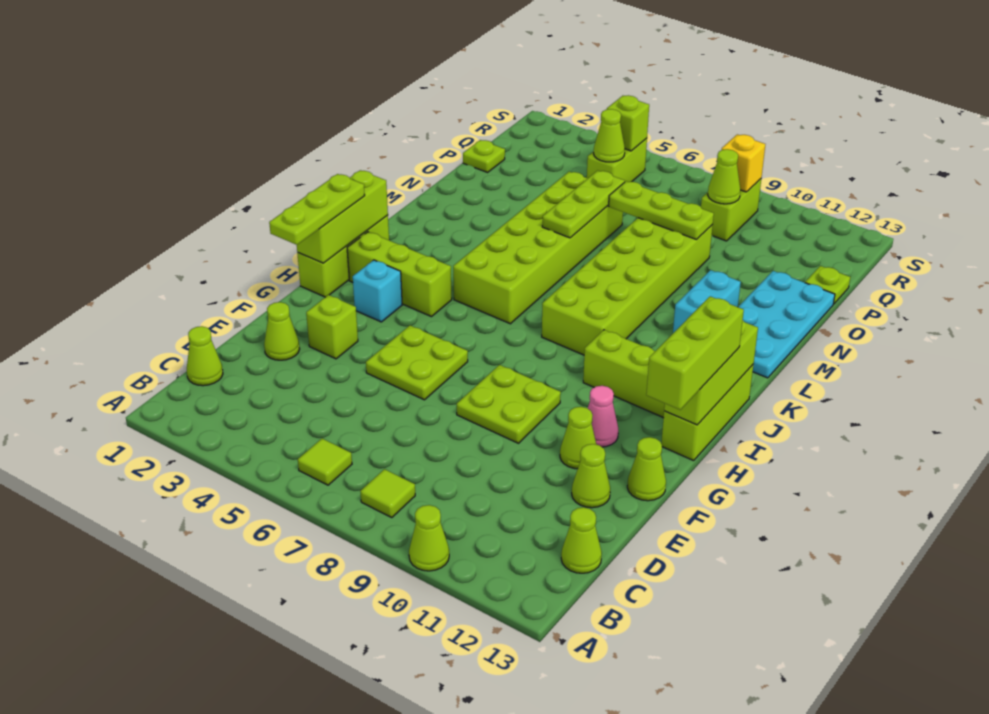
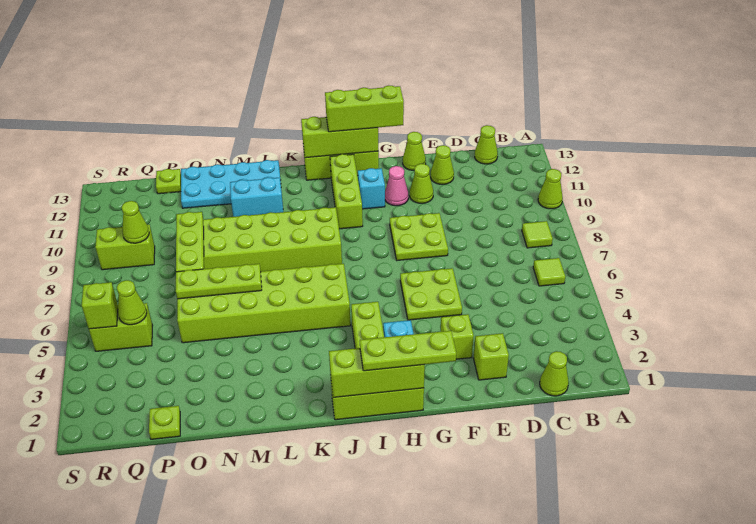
lime 1x1 cone [264,302,300,360] -> lime 1x1 brick [474,333,509,380]
none -> cyan 1x1 brick [358,168,385,209]
yellow 1x1 brick [722,134,765,192] -> none

